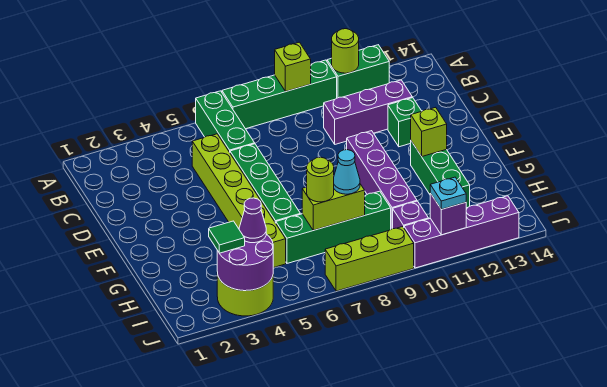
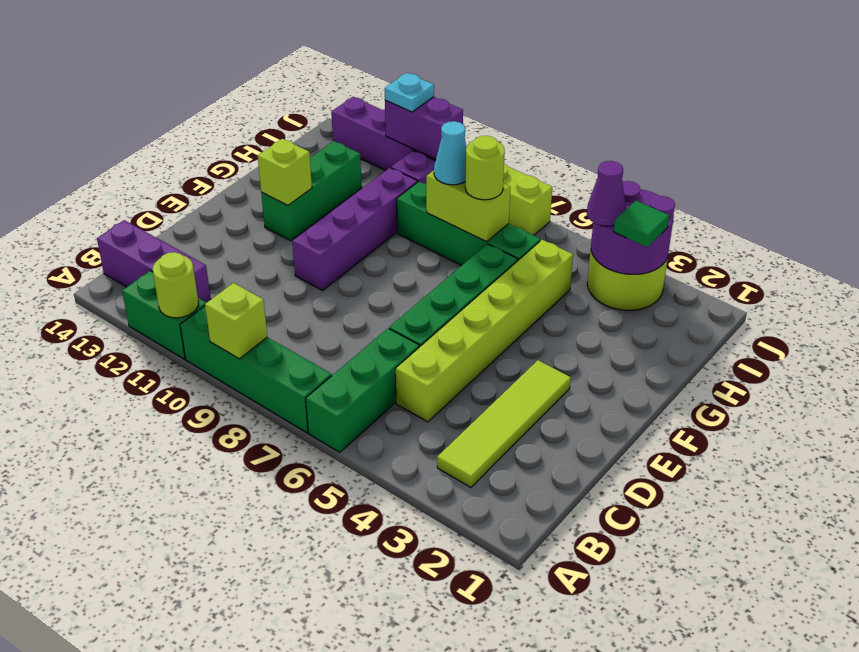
none -> lime 1x4 tile [437,360,571,487]
purple 1x3 brick [324,80,412,144] -> purple 1x3 brick moved to [97,220,211,303]
green 1x1 brick [388,98,422,147] -> none
purple 1x1 brick [430,193,466,235] -> purple 1x2 brick [385,97,463,159]

